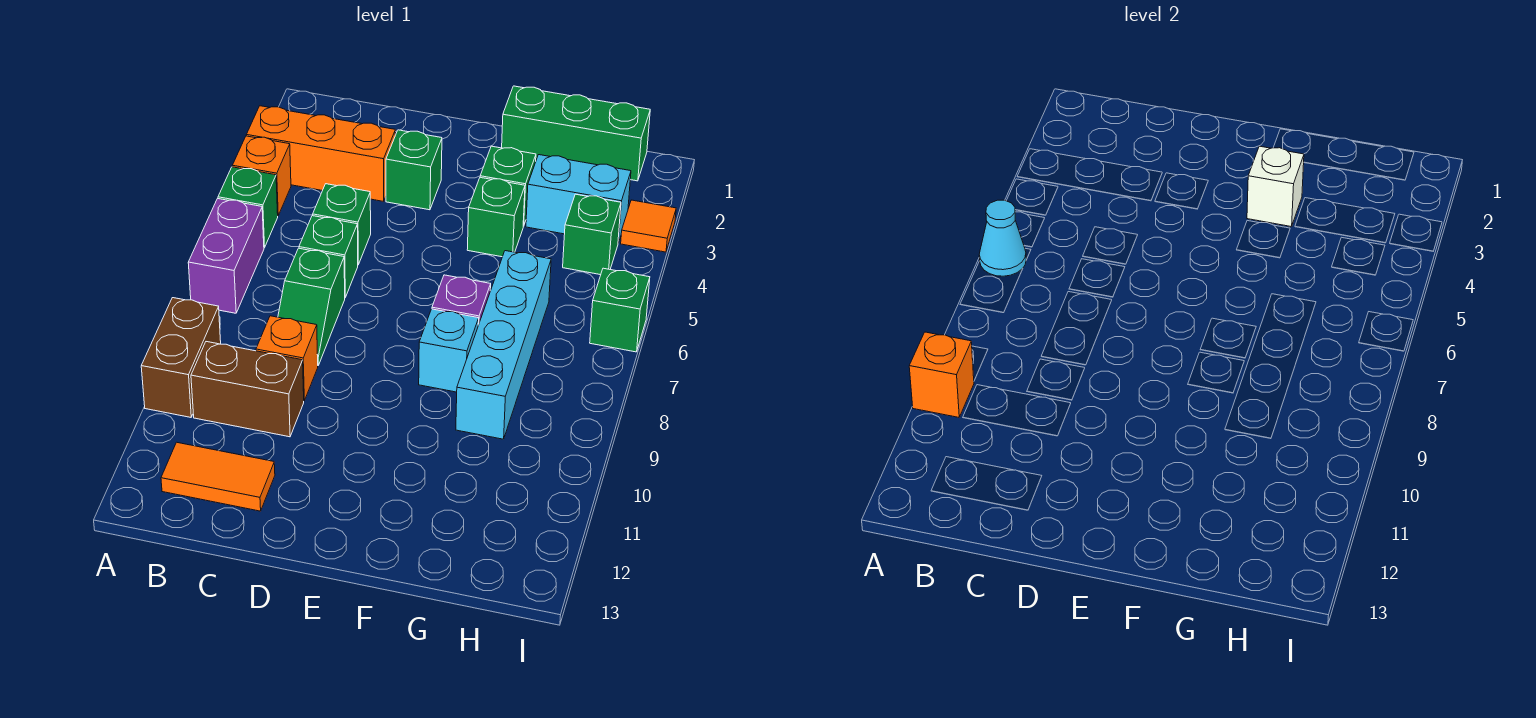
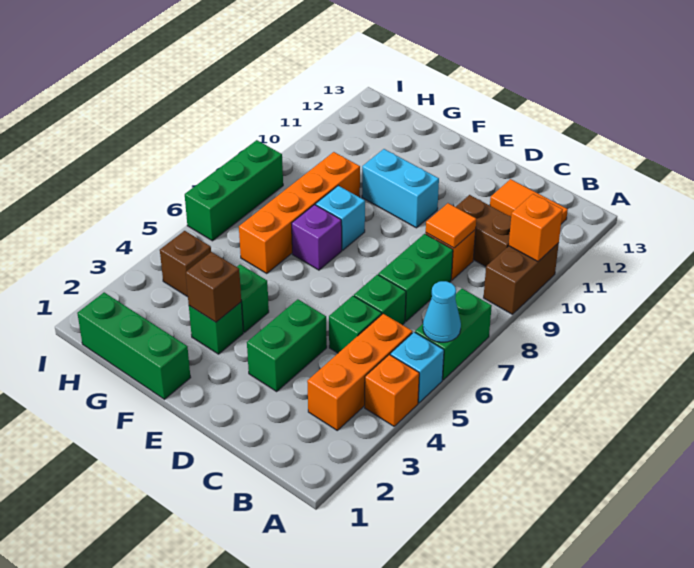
orange 1x3 brick [246,106,395,201] -> orange 1x3 brick turned to [307,314,413,430]
green 1x1 brick [218,167,278,248] -> cyan 1x1 brick [390,332,444,403]
purple 1x2 brick [188,199,264,313] -> green 1x2 brick [415,289,492,380]
green 1x2 slope [278,248,345,365] -> green 1x2 brick [378,234,453,321]
green 1x1 brick [386,130,442,210] -> green 1x2 brick [247,299,327,391]
white 1x1 brick [1247,146,1304,227] -> brown 1x1 brick [186,252,241,322]
cyan 1x2 brick [526,155,631,243] -> cyan 1x2 brick moved to [362,149,439,228]
cyan 1x4 brick [456,251,551,439] -> orange 1x4 brick [239,152,360,274]
green 1x1 brick [563,194,621,275] -> brown 1x1 brick [160,231,211,297]
orange 1x1 tile [621,200,676,252] -> orange 1x1 tile moved to [426,203,476,248]
green 1x1 brick [590,268,650,352] -> green 1x3 brick [185,140,283,241]

